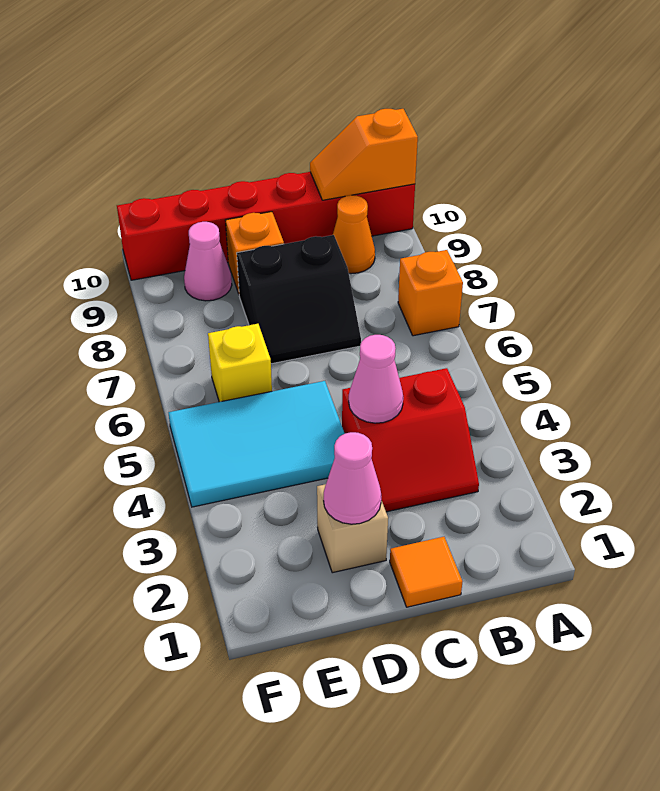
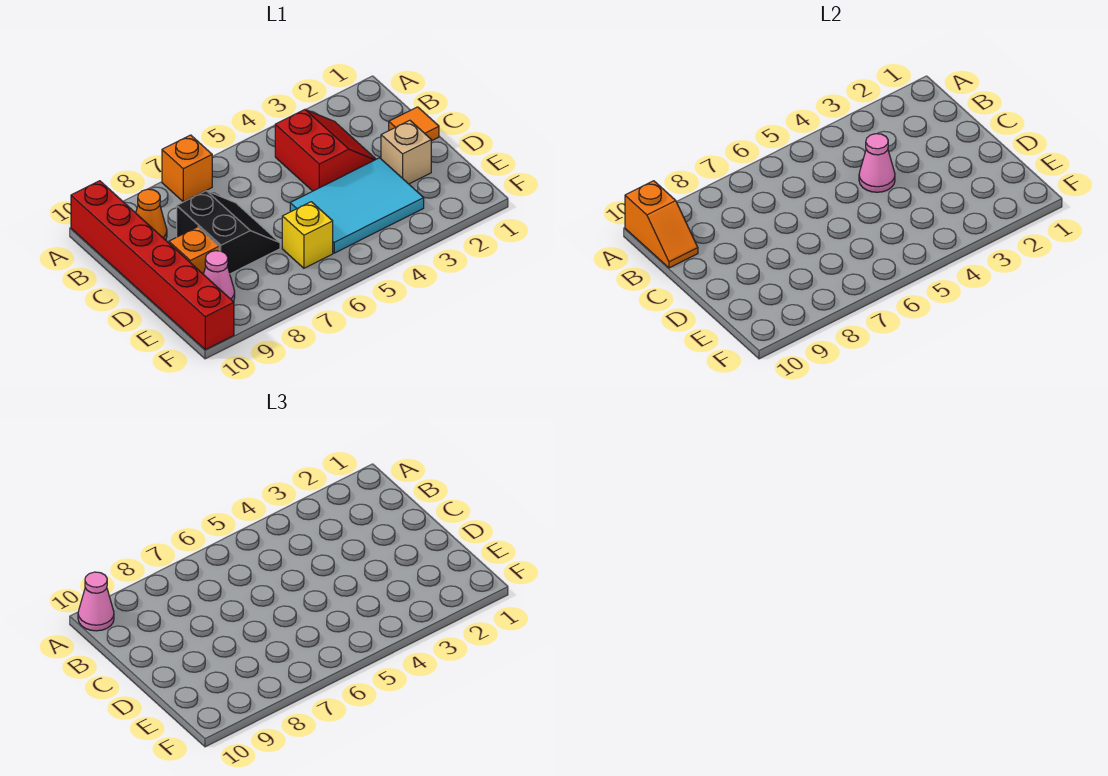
pink 1x1 cone [324,432,381,524] -> pink 1x1 cone moved to [78,572,114,631]
cyan 2x3 tile [168,381,345,507] -> cyan 2x3 tile turned to [290,158,424,253]

